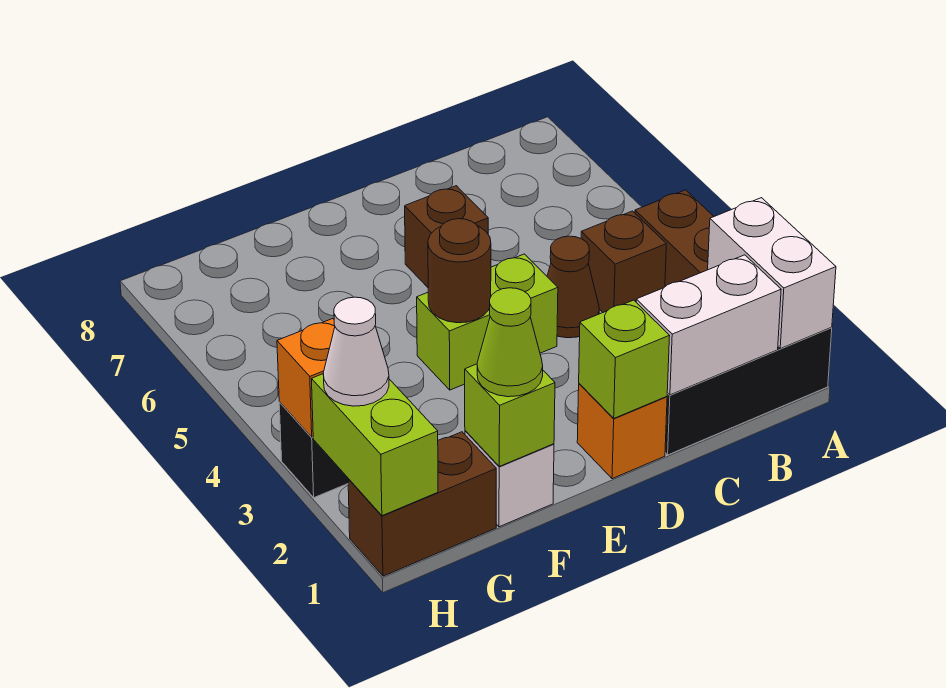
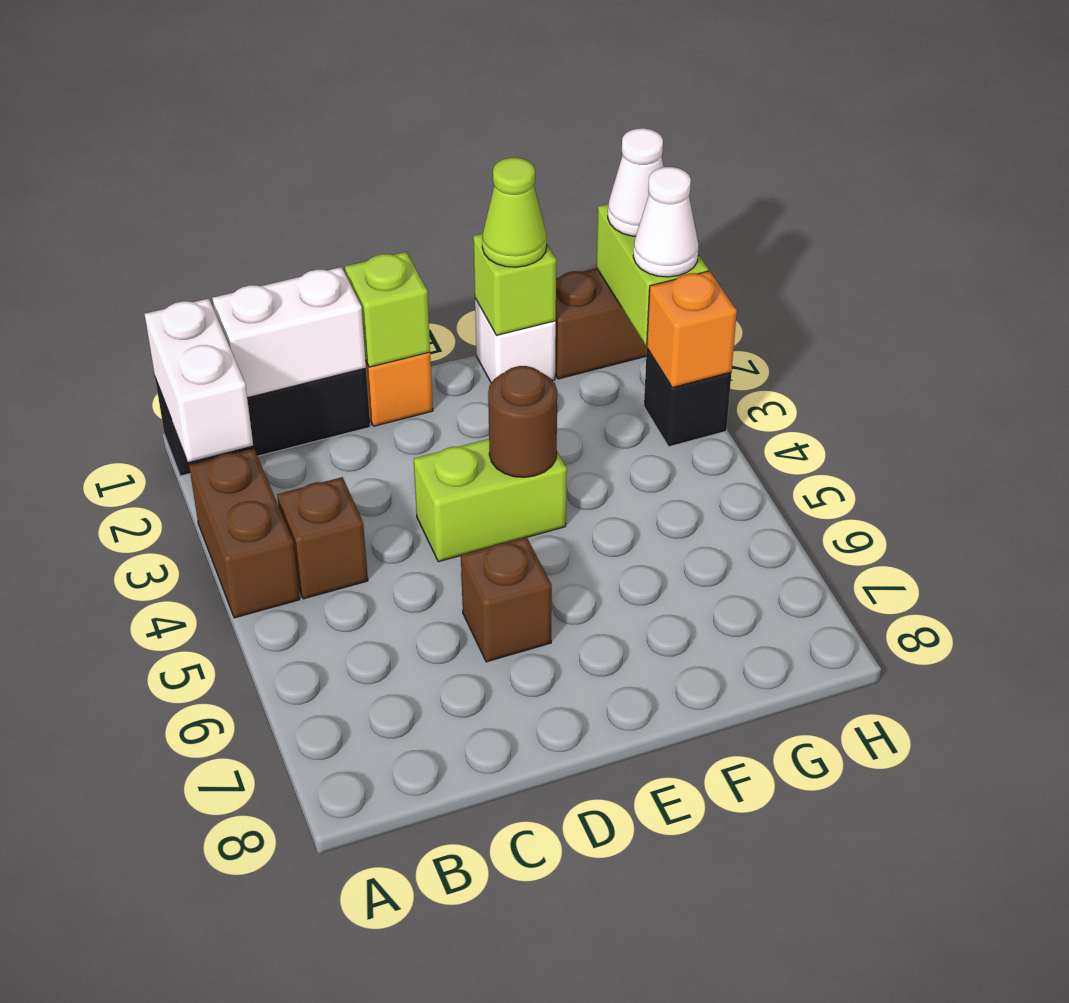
brown 1x1 cone [547,236,599,338] -> none
none -> white 1x1 cone [608,128,663,236]

